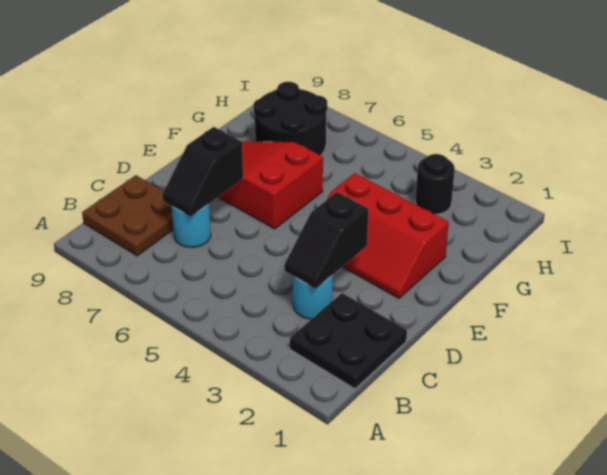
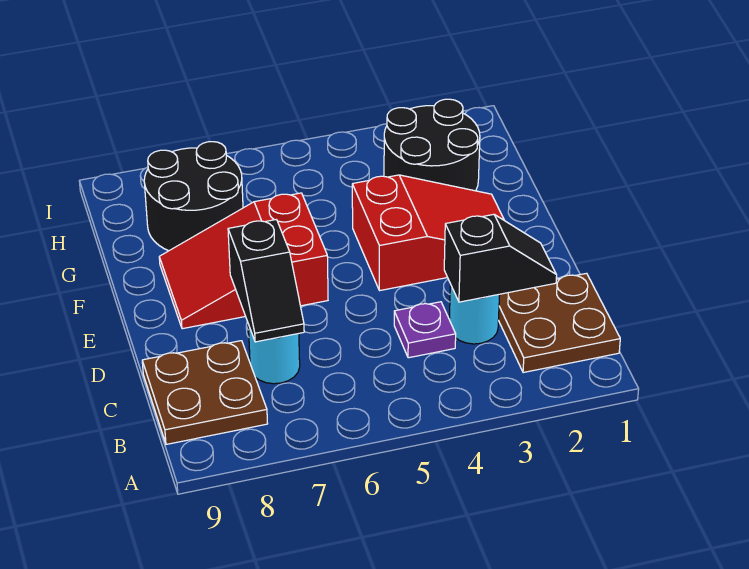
black 2x2 plate [290,293,407,389] -> brown 2x2 plate [498,273,620,373]
black 1x2 slope [285,192,368,289] -> black 1x2 slope turned to [444,214,557,302]
none -> purple 1x1 plate [394,302,456,358]
red 2x3 slope [327,173,449,298] -> red 2x3 slope turned to [352,175,504,291]
black 1x1 round brick [415,154,455,214] -> black 2x2 round brick [384,99,480,191]

